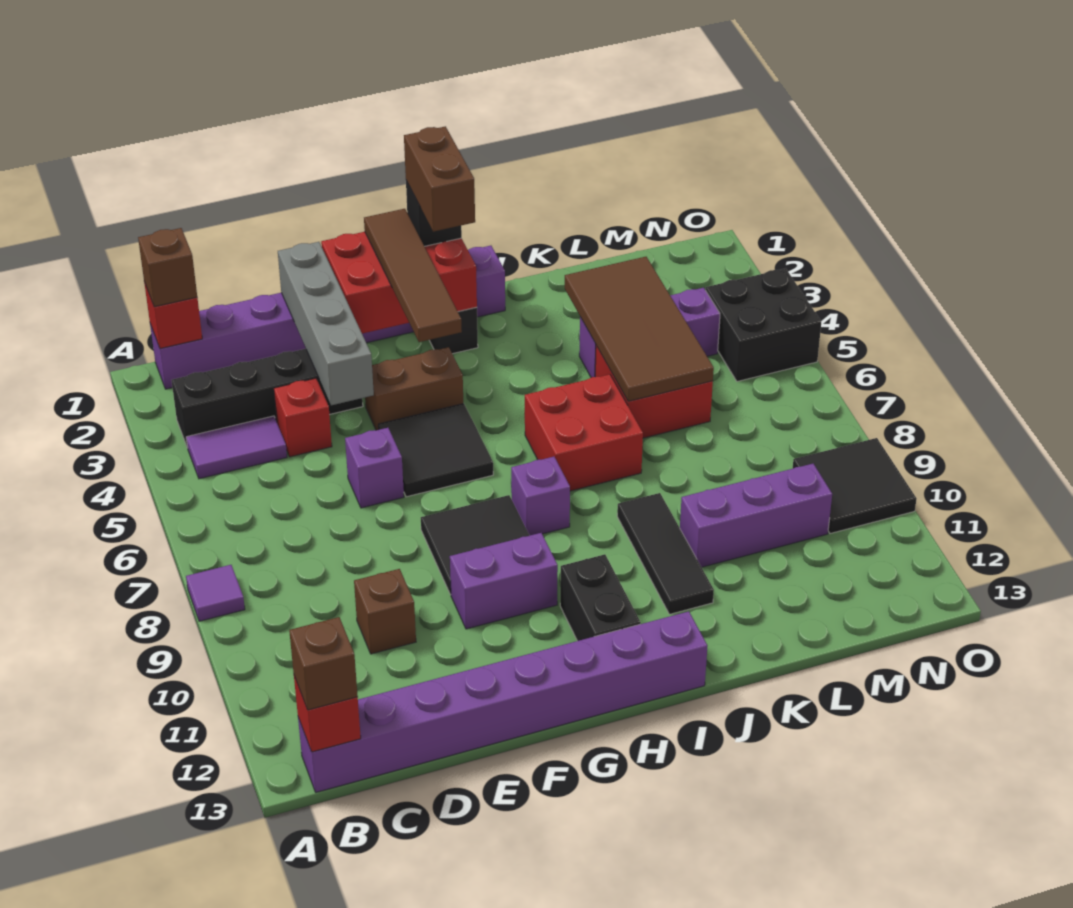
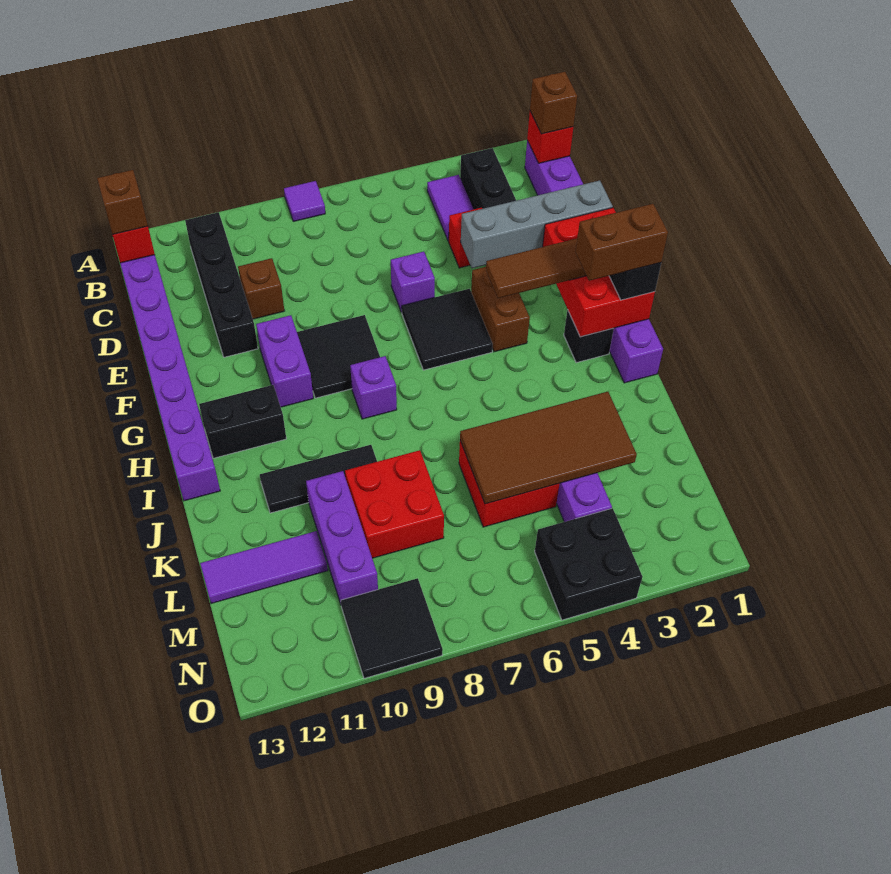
none -> black 1x4 brick [185,212,258,357]
red 2x2 brick [525,374,643,491] -> red 2x2 brick moved to [345,450,444,558]
none -> purple 1x3 tile [200,531,328,603]

